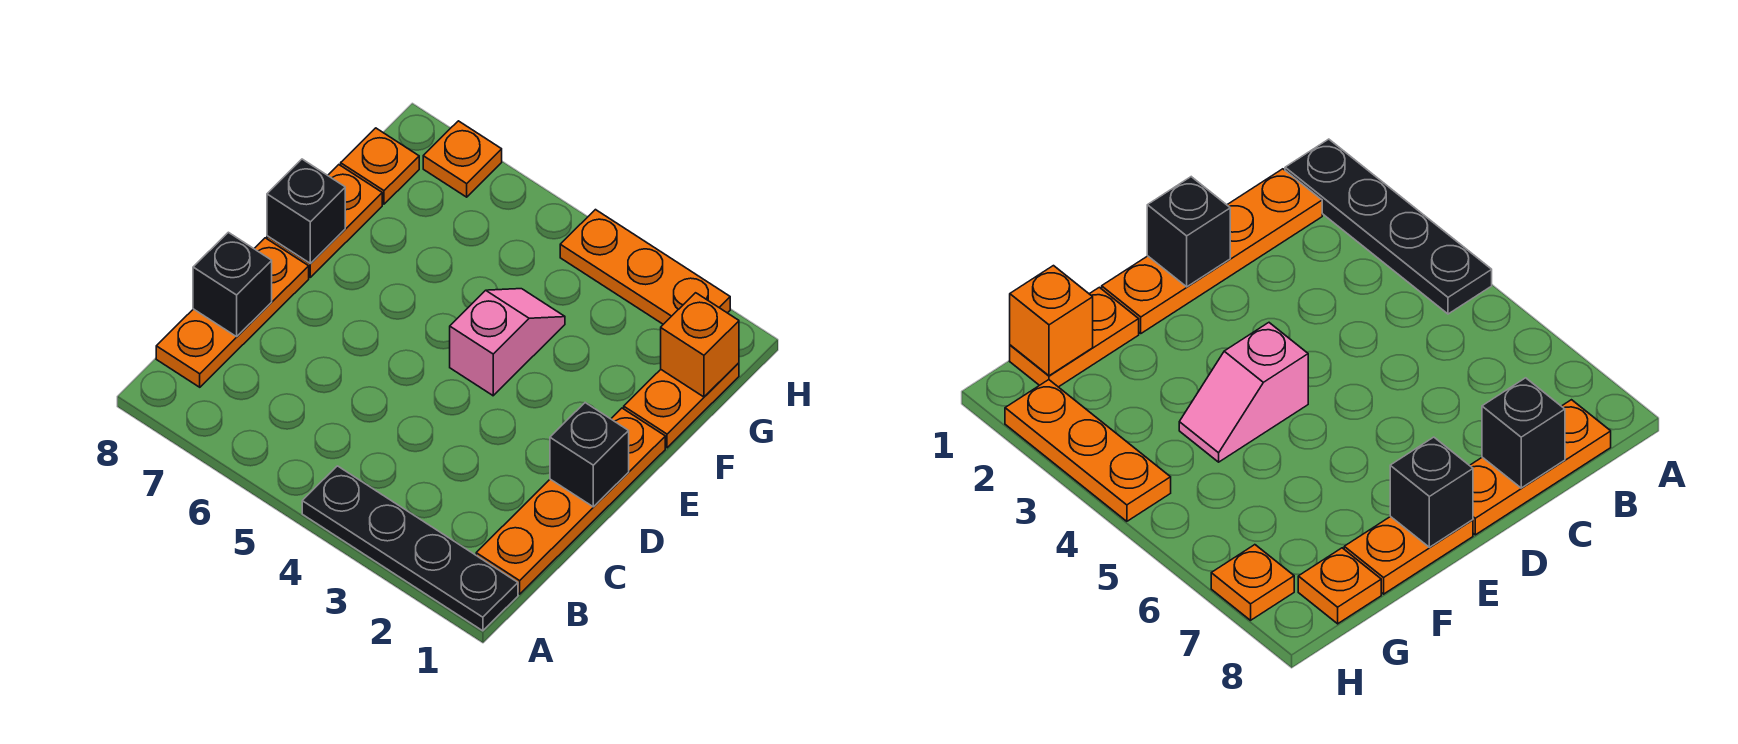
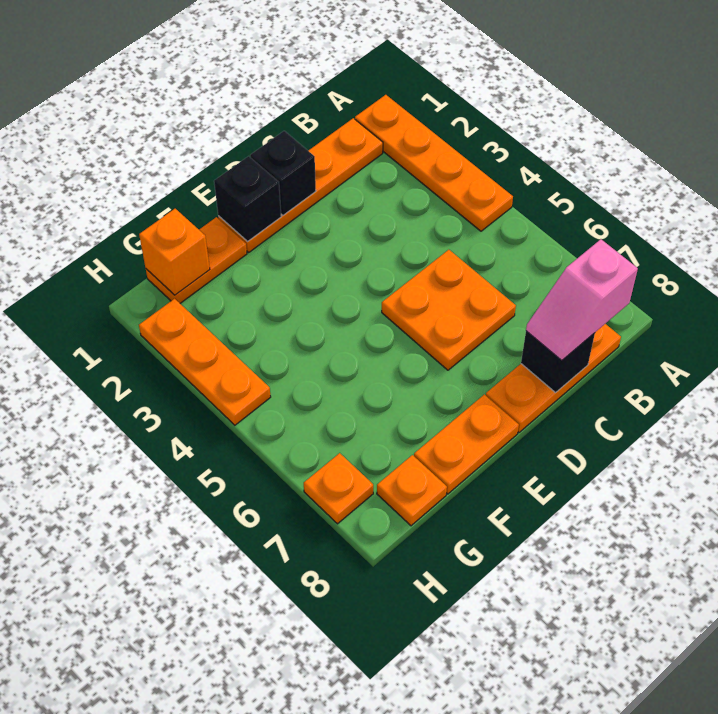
black 1x4 plate [302,466,518,631] -> orange 1x4 plate [355,95,513,231]
none -> orange 2x2 plate [382,250,516,370]
pink 1x2 slope [450,289,565,396] -> pink 1x2 slope moved to [526,239,638,360]
black 1x1 brick [267,159,345,264] -> black 1x1 brick moved to [214,156,281,242]

